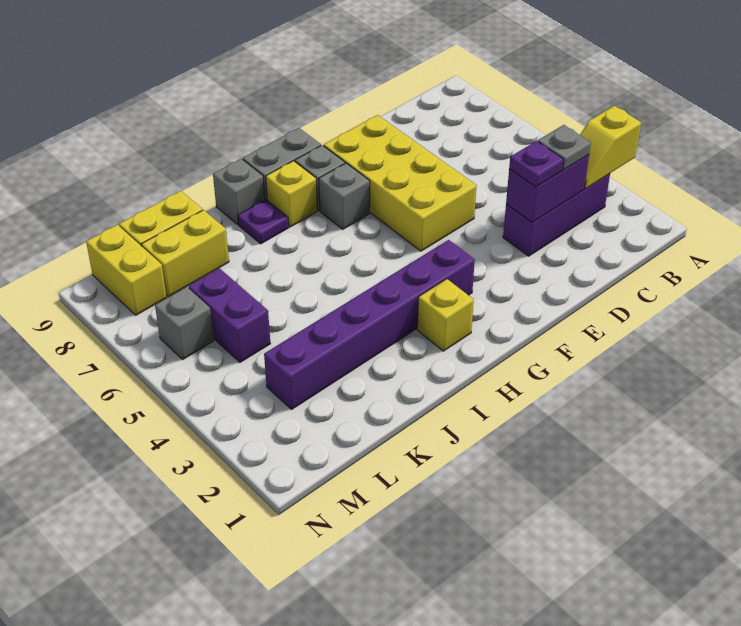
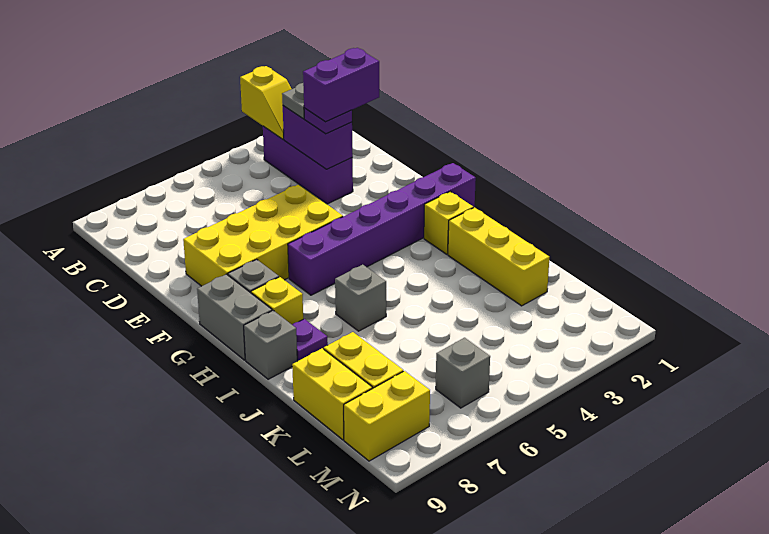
purple 1x6 brick [264,240,475,409] -> purple 1x6 brick turned to [288,163,476,295]
grey 1x1 brick [319,163,370,229] -> grey 1x1 brick moved to [335,265,386,331]
none -> yellow 1x3 brick [448,207,549,306]
purple 1x2 brick [188,268,270,362] -> purple 1x2 brick moved to [303,48,379,122]

